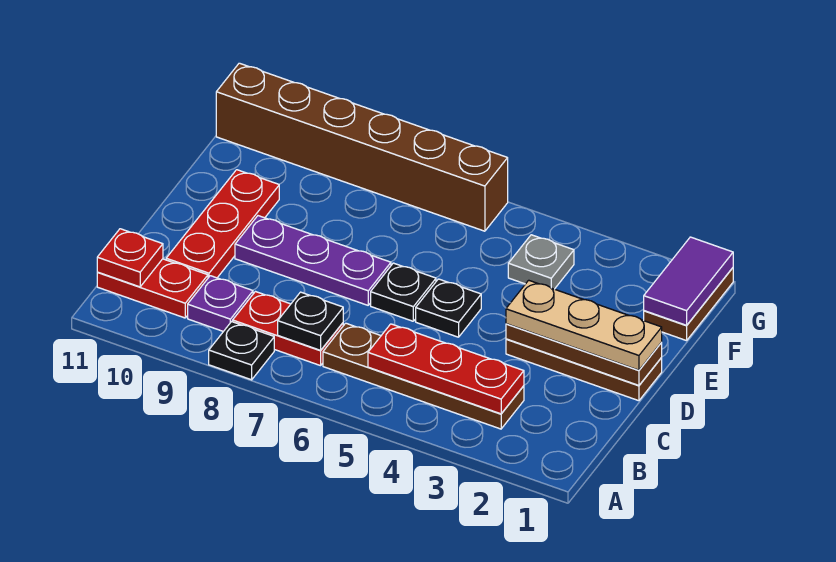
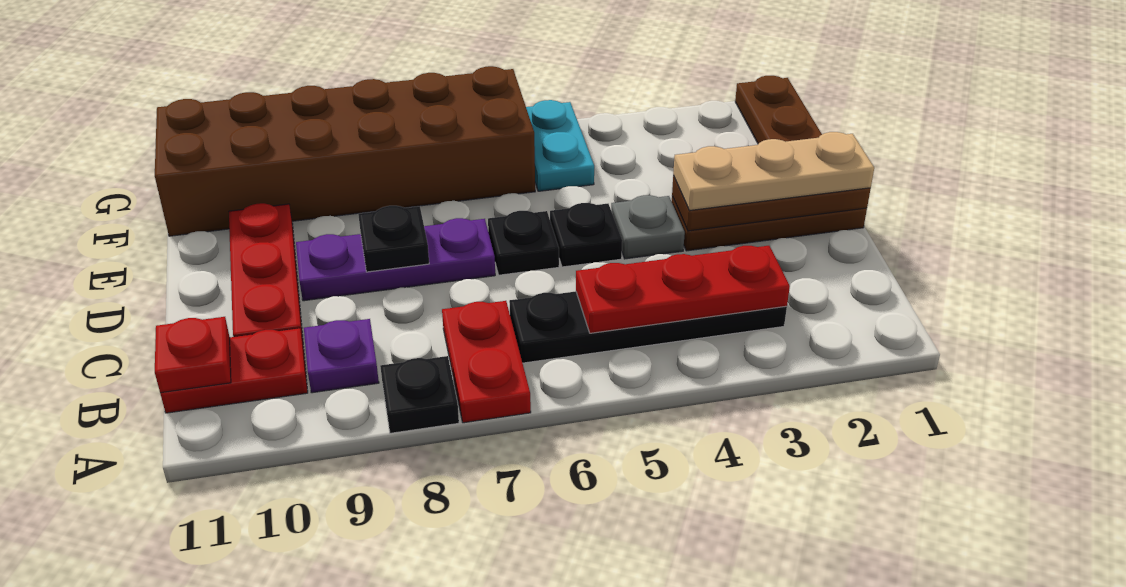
brown 1x4 plate [323,323,524,429] -> black 1x4 plate [509,291,787,363]
red 1x2 plate [233,292,343,366] -> red 1x2 plate turned to [442,301,531,423]
black 1x1 plate [278,292,343,350] -> black 1x1 plate moved to [358,206,429,272]
purple 1x2 tile [644,237,733,325] -> none
grey 1x1 plate [508,235,574,289] -> grey 1x1 plate moved to [611,195,685,259]
none -> cyan 1x2 plate [526,100,594,191]
brown 1x6 brick [216,63,508,231] -> brown 2x6 brick [155,66,535,236]

